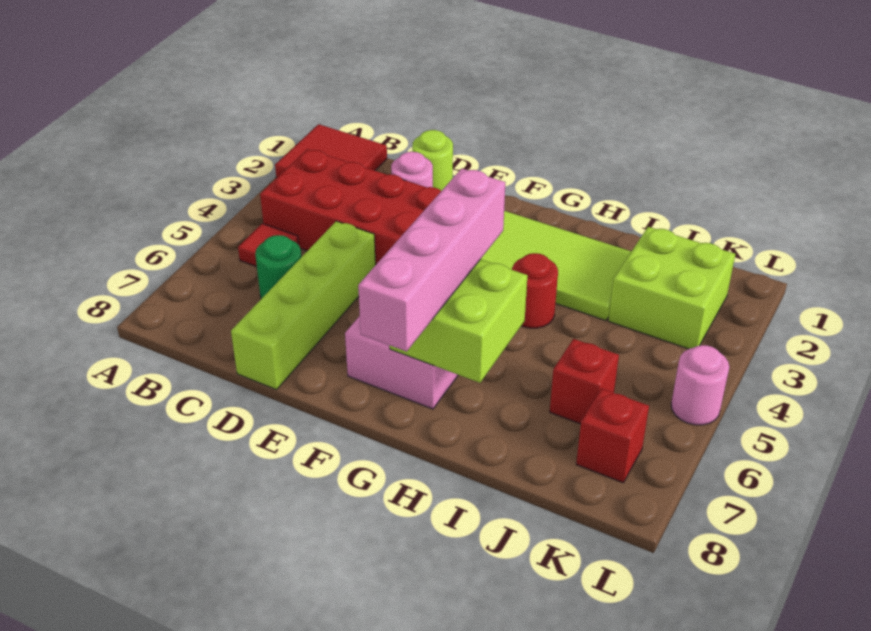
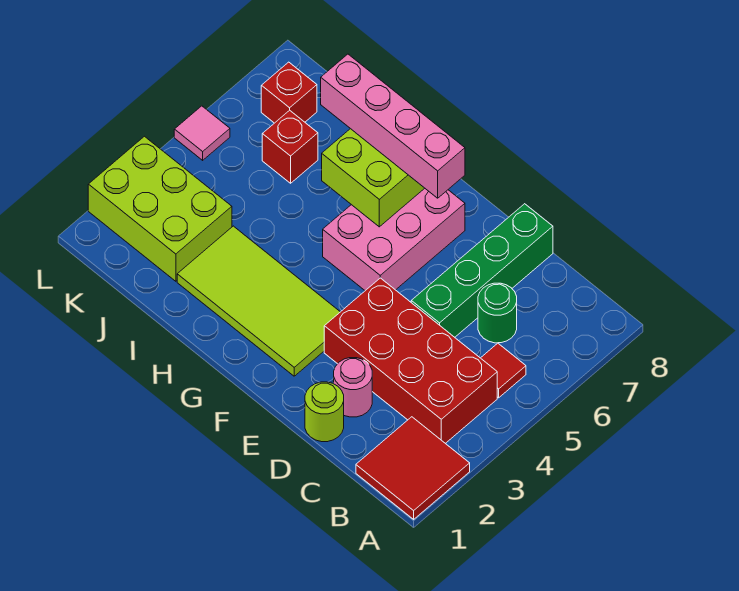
lime 1x4 brick [231,221,376,390] -> green 1x4 brick [411,204,553,337]
pink 1x4 brick [358,168,506,351] -> pink 1x4 brick turned to [321,54,465,198]
red 1x1 round brick [512,253,558,328] -> none
lime 2x2 brick [608,227,735,349] -> lime 2x3 brick [88,136,232,281]
pink 1x1 round brick [671,345,729,425] -> pink 1x1 tile [174,106,230,160]

